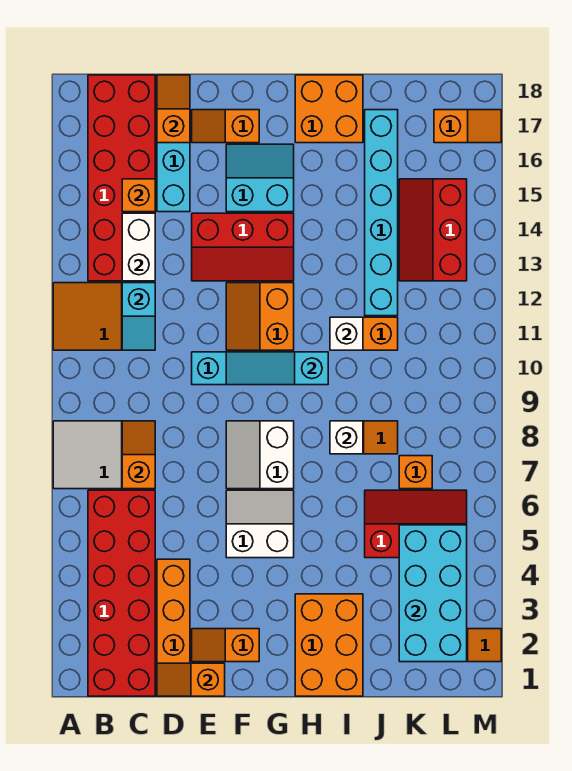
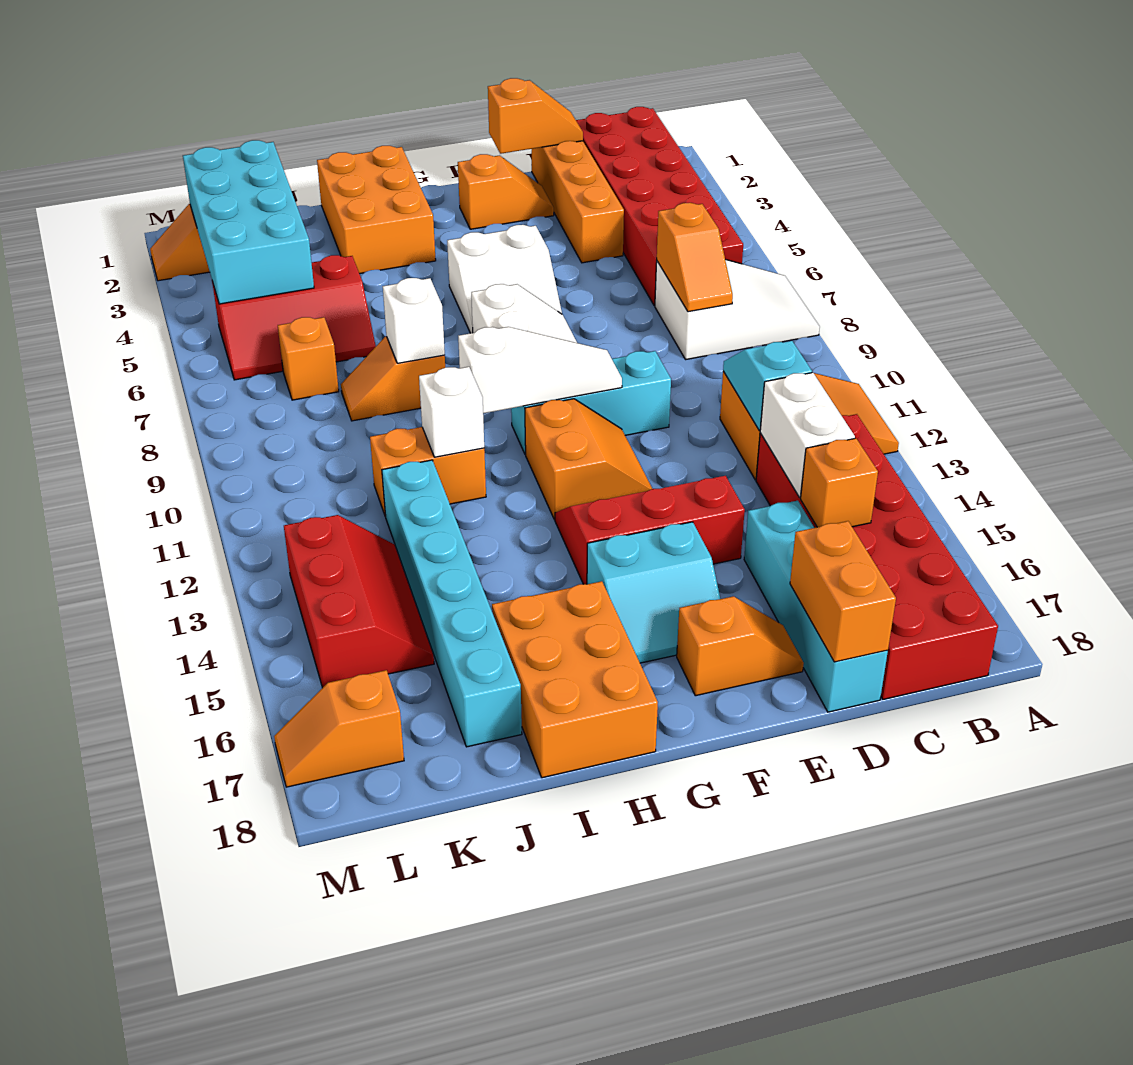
orange 1x2 slope [157,75,190,143] -> orange 1x2 brick [790,521,896,662]
cyan 1x3 slope [226,352,328,385] -> white 1x3 slope [458,327,622,413]
orange 2x2 brick [295,75,363,143] -> orange 2x3 brick [492,581,658,778]

